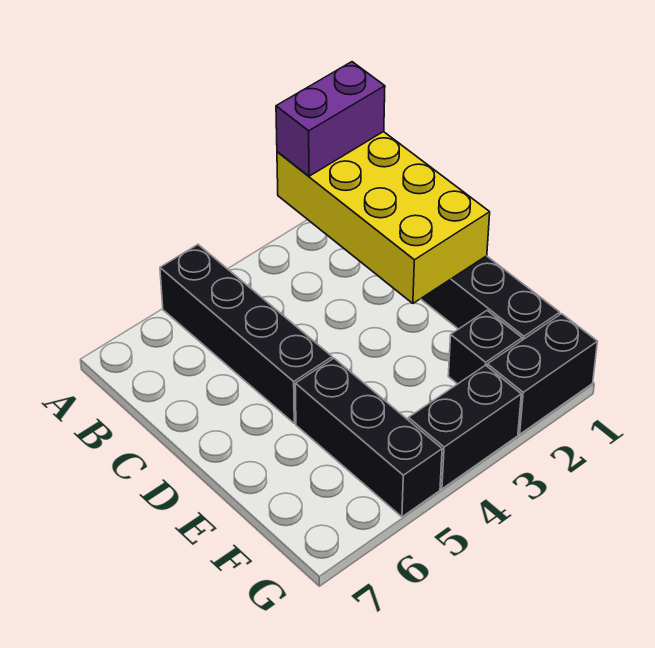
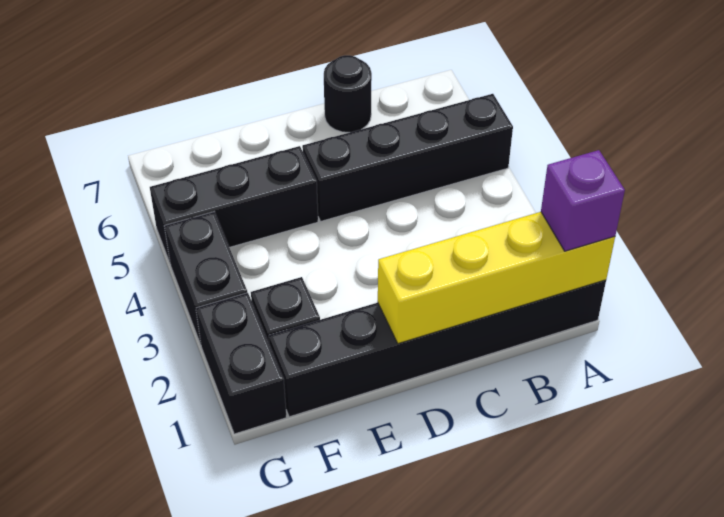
yellow 2x4 brick [277,132,490,303] -> yellow 1x4 brick [378,212,615,344]
purple 1x2 brick [276,62,385,176] -> purple 1x1 brick [541,150,625,251]
none -> black 1x1 round brick [324,55,372,133]

